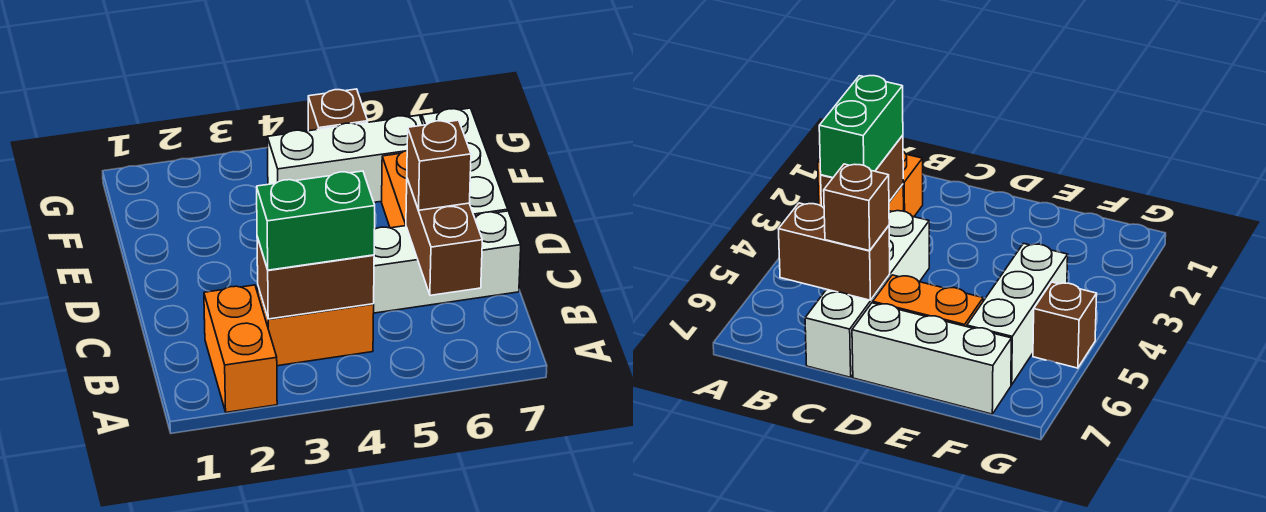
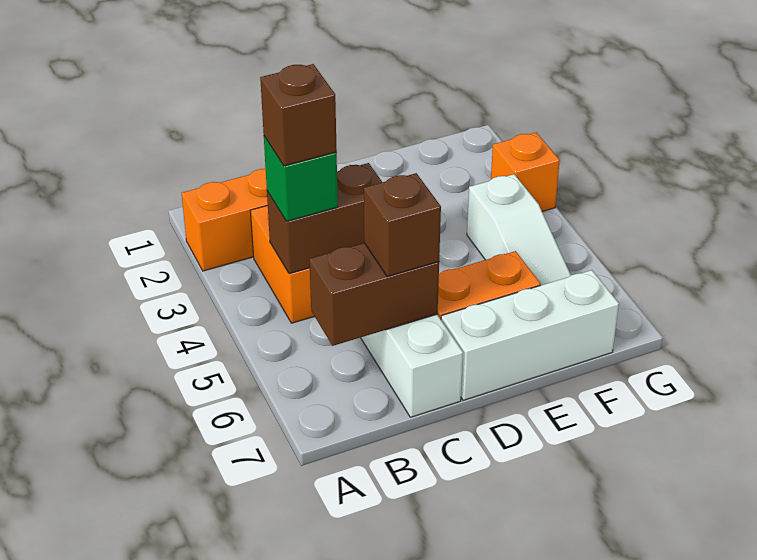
brown 1x2 brick [257,237,374,319] -> brown 1x2 brick turned to [267,163,382,274]
green 1x2 brick [257,171,375,270] -> green 1x1 brick [264,136,338,221]
white 1x3 brick [267,115,423,202] -> white 1x3 slope [467,174,571,285]
none -> orange 1x1 brick [491,133,560,212]
brown 1x1 brick [308,89,368,131] -> brown 1x1 brick moved to [260,64,337,166]

